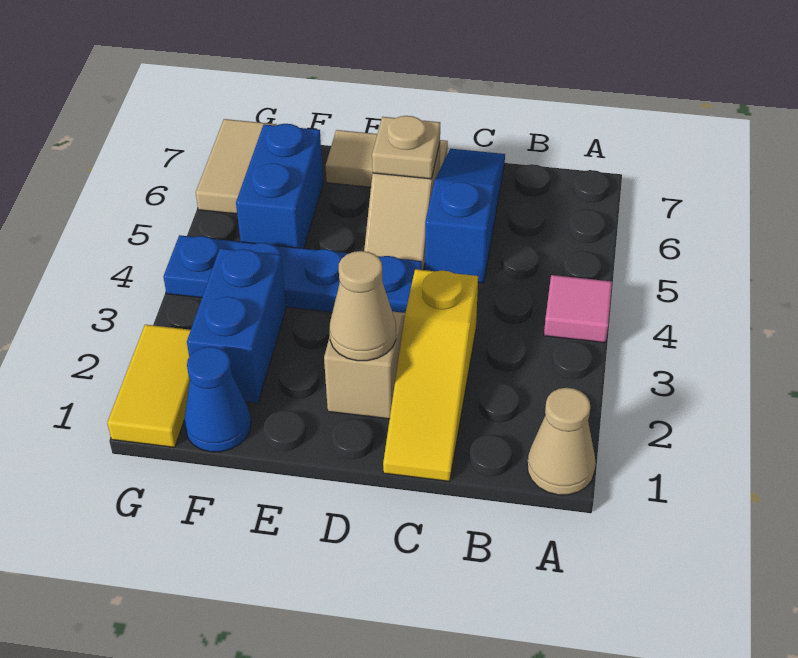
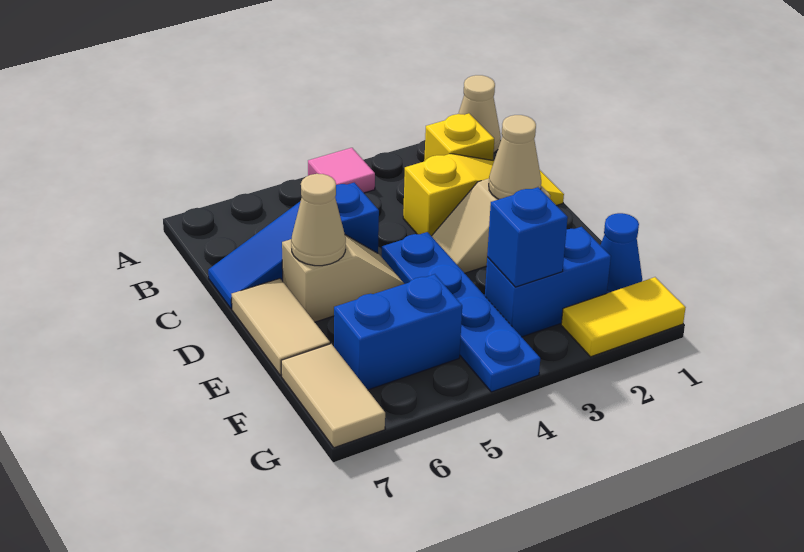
none -> yellow 1x1 brick [424,113,494,161]
tan 1x1 plate [372,116,440,179] -> tan 1x1 cone [291,174,346,266]
none -> blue 1x1 brick [487,187,568,287]
tan 1x2 tile [196,119,277,214] -> tan 1x2 tile turned to [281,344,385,448]

